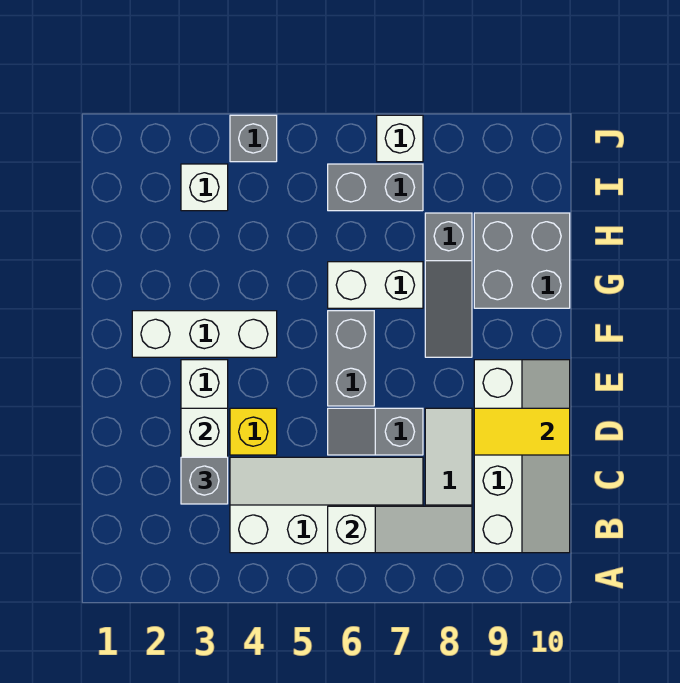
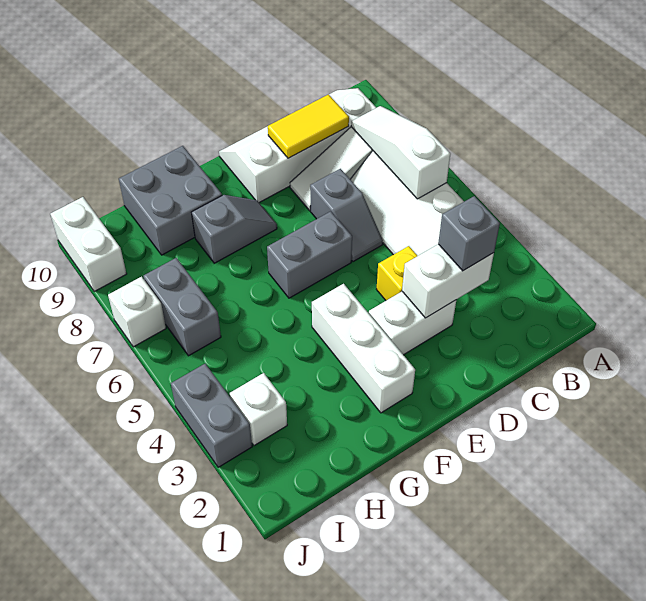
yellow 1x2 tile [474,408,570,455] -> yellow 1x2 tile turned to [268,94,349,158]
grey 1x3 slope [425,213,472,357] -> grey 1x2 slope [191,195,277,263]
white 1x2 brick [328,262,423,308] -> white 1x2 brick moved to [50,197,127,291]
grey 1x1 brick [230,115,277,162] -> grey 1x2 brick [171,364,252,467]

